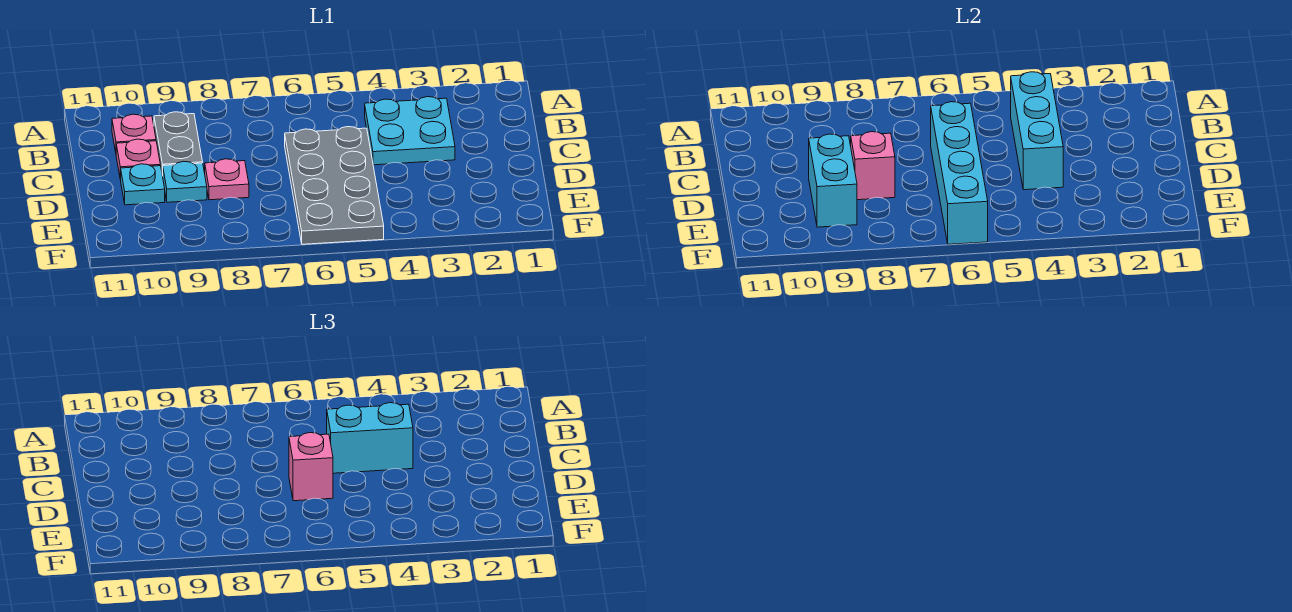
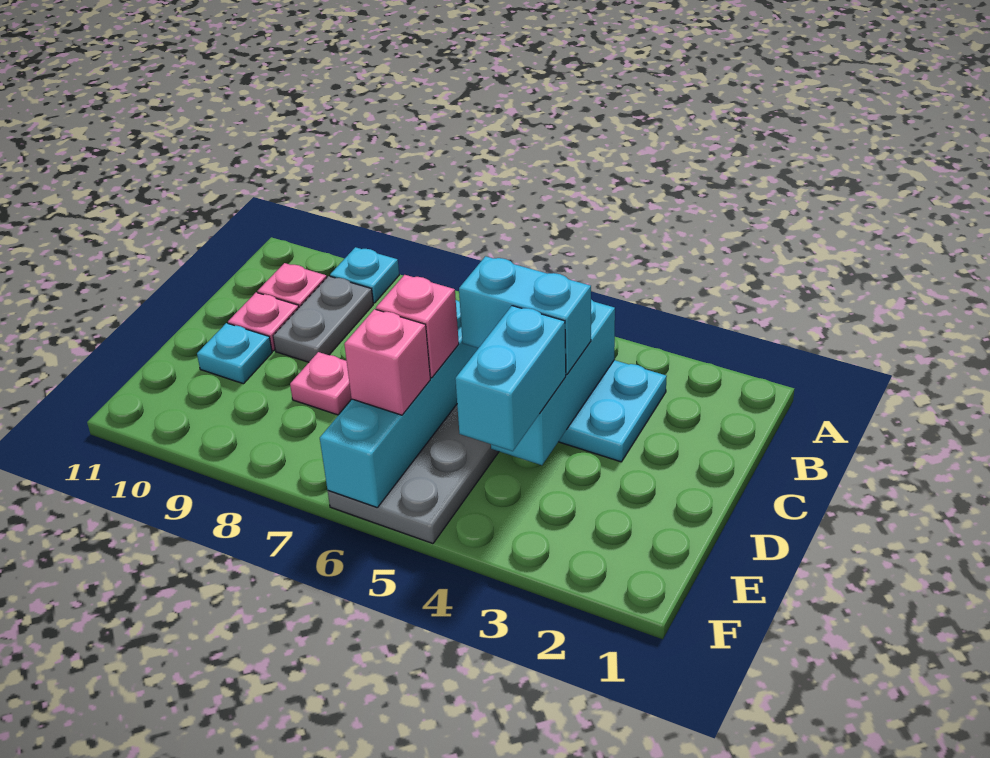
pink 1x1 brick [851,132,895,200] -> pink 1x1 brick moved to [344,309,430,415]
cyan 1x1 plate [163,161,207,202] -> cyan 1x1 plate moved to [330,247,399,303]
cyan 1x2 brick [809,134,857,227] -> cyan 1x2 brick moved to [455,306,566,451]

